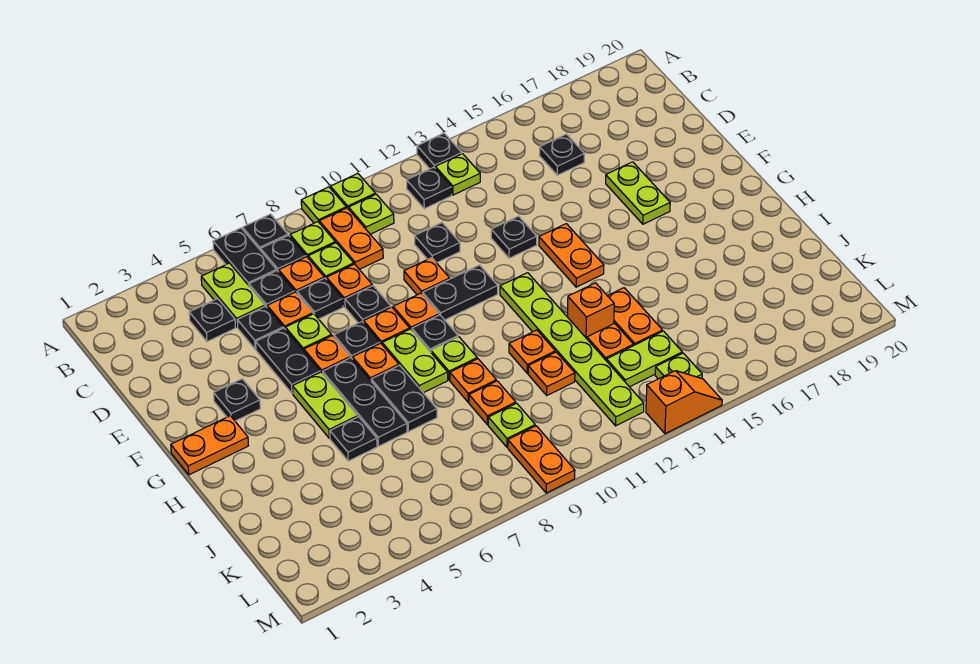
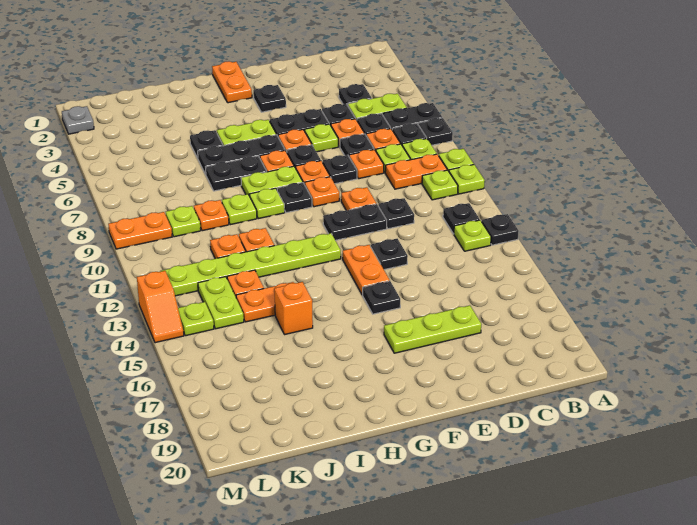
black 1x1 plate [539,134,584,175] -> black 1x1 plate moved to [363,281,400,314]
lime 1x2 plate [606,162,670,224] -> lime 1x3 plate [384,305,481,353]
black 1x2 plate [423,265,498,320] -> black 1x2 plate turned to [323,204,387,240]
orange 1x2 plate [539,224,604,287] -> orange 1x2 plate turned to [343,245,390,295]
orange 1x1 plate [450,359,496,402] -> lime 1x1 plate [222,194,257,225]
orange 1x1 brick [568,283,614,339] -> orange 1x1 brick moved to [274,282,313,335]
none -> grey 1x1 plate [62,106,94,134]

